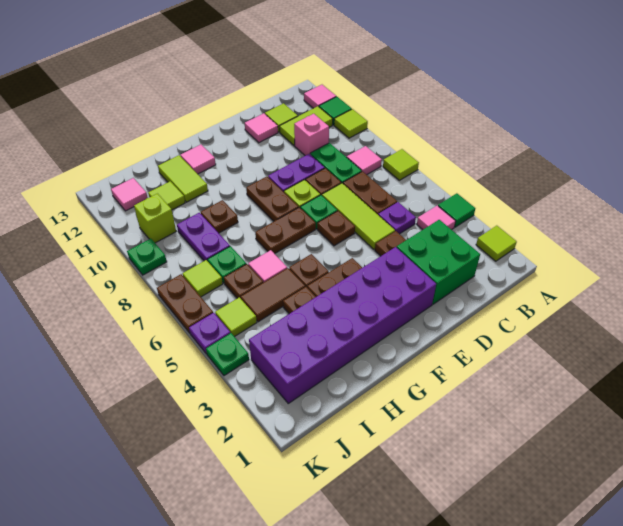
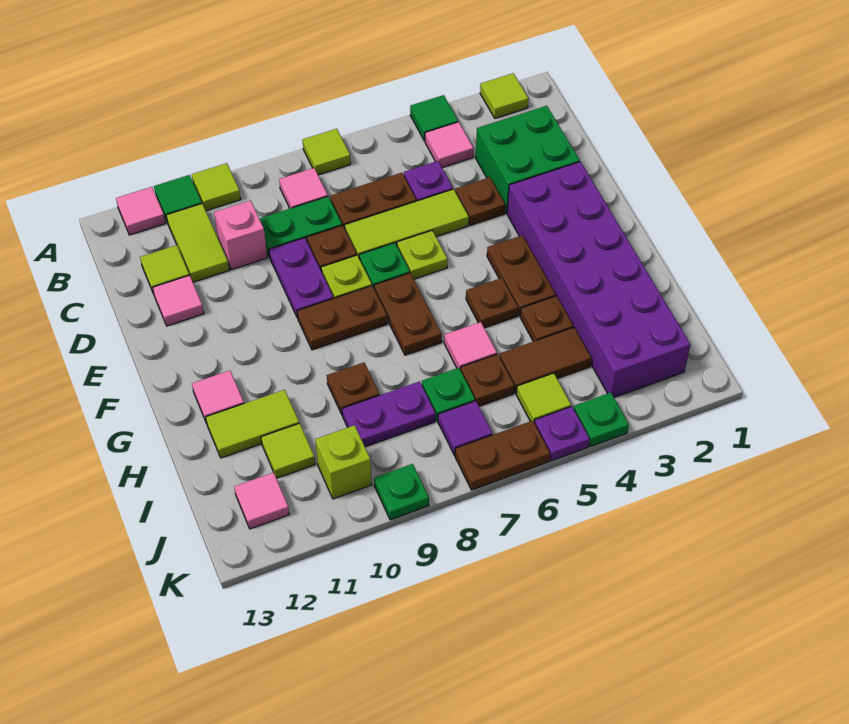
brown 1x1 plate [317,211,355,246] -> lime 1x1 plate [397,231,447,279]
brown 1x2 tile [241,268,305,322] -> brown 1x2 tile turned to [499,327,591,393]
lime 1x1 tile [183,260,223,297] -> purple 1x1 tile [438,401,492,455]

